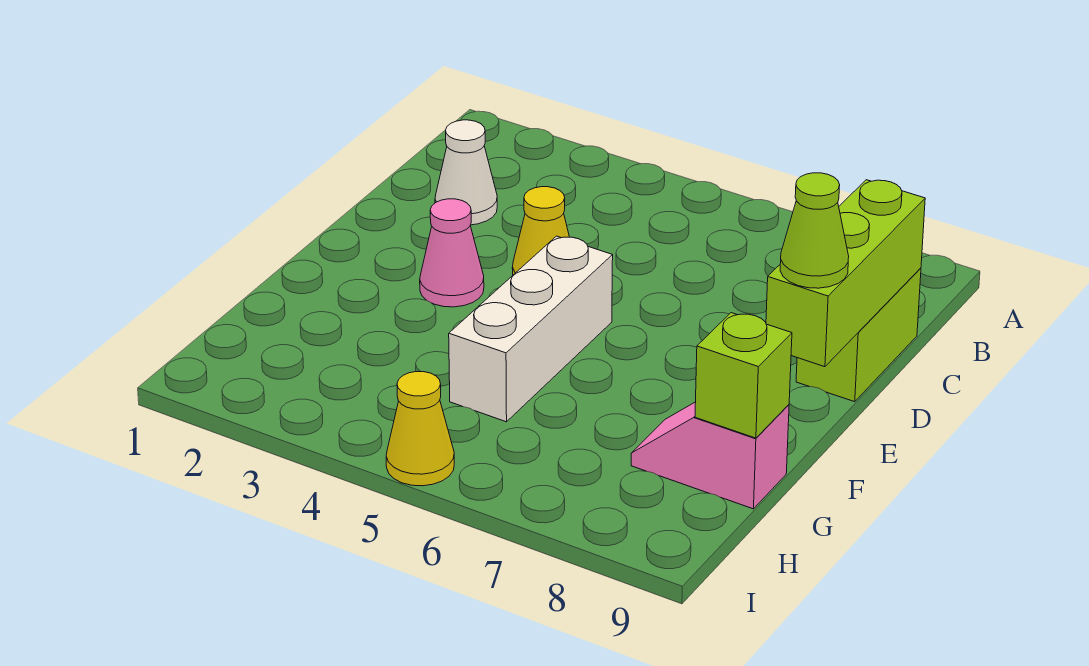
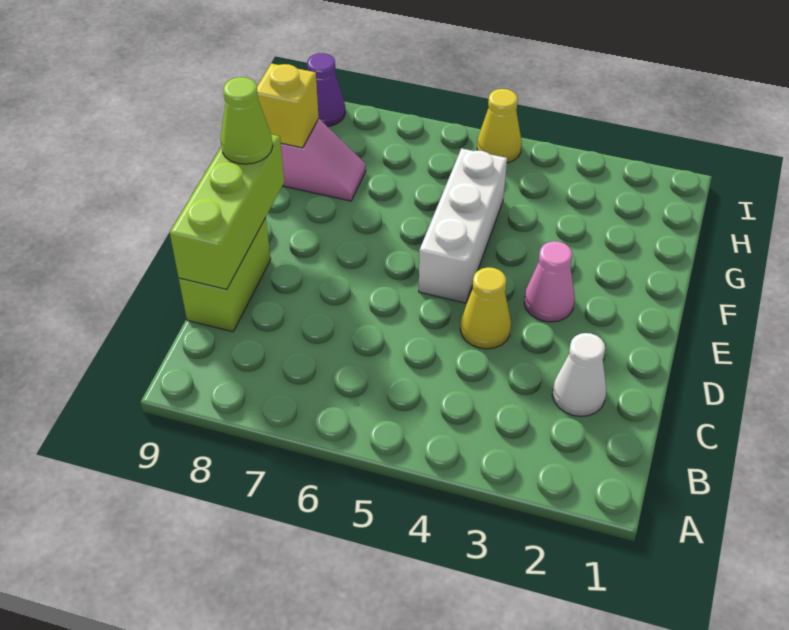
lime 1x1 brick [695,313,792,438] -> yellow 1x1 brick [257,63,319,148]
none -> purple 1x1 cone [307,53,345,127]

